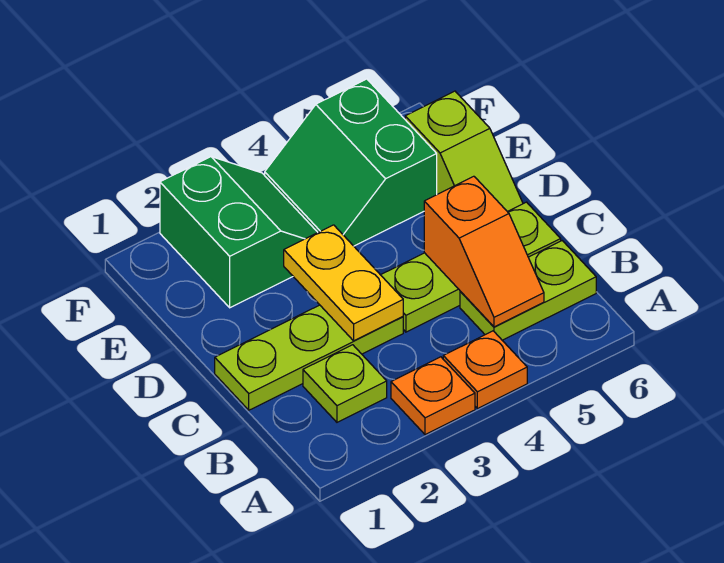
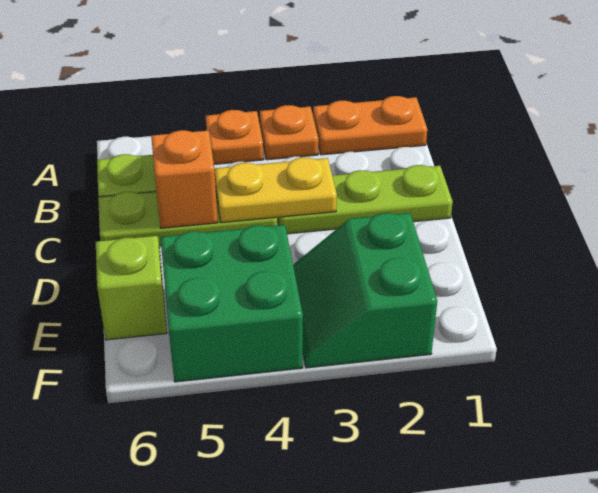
none -> orange 1x2 plate [313,96,427,155]
lime 1x1 plate [303,345,387,422] -> none
yellow 1x2 plate [284,225,403,341] -> yellow 1x2 plate turned to [214,157,337,223]
green 2x2 slope [265,79,437,246] -> green 2x2 brick [161,225,303,382]

